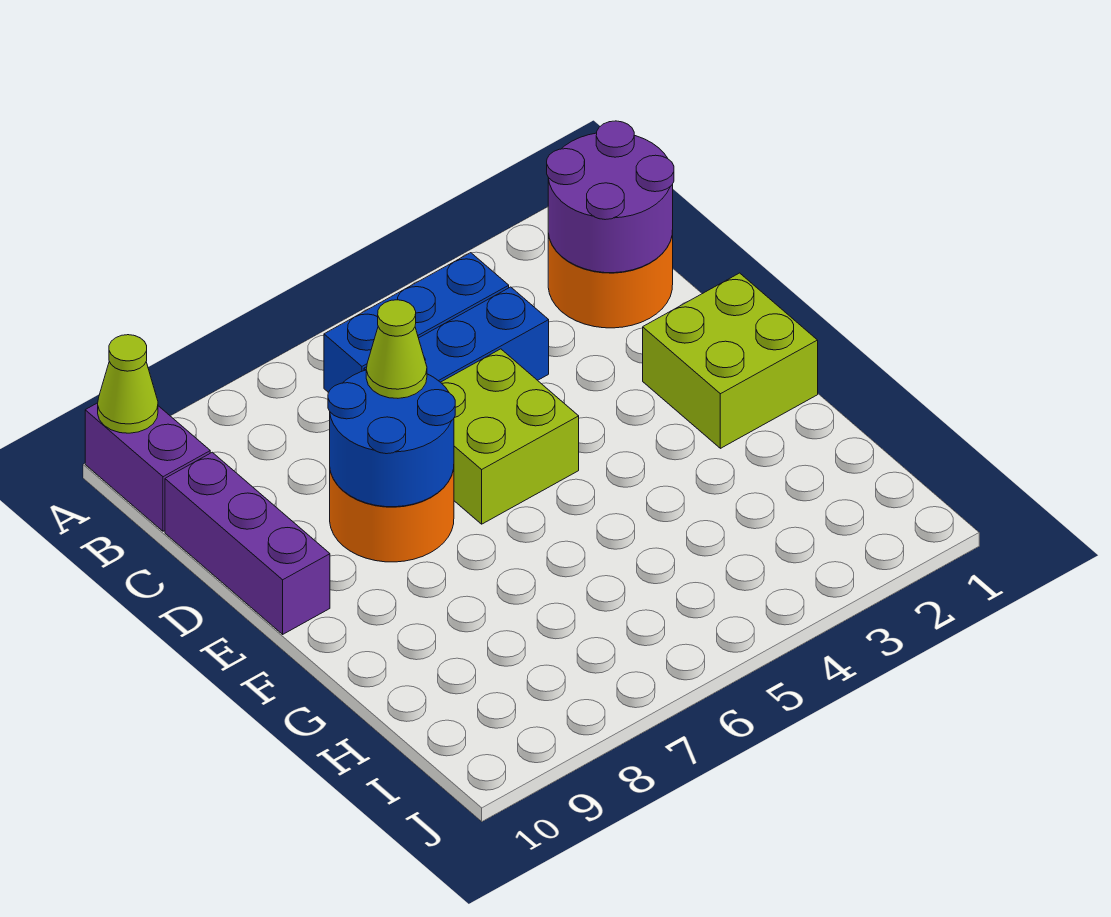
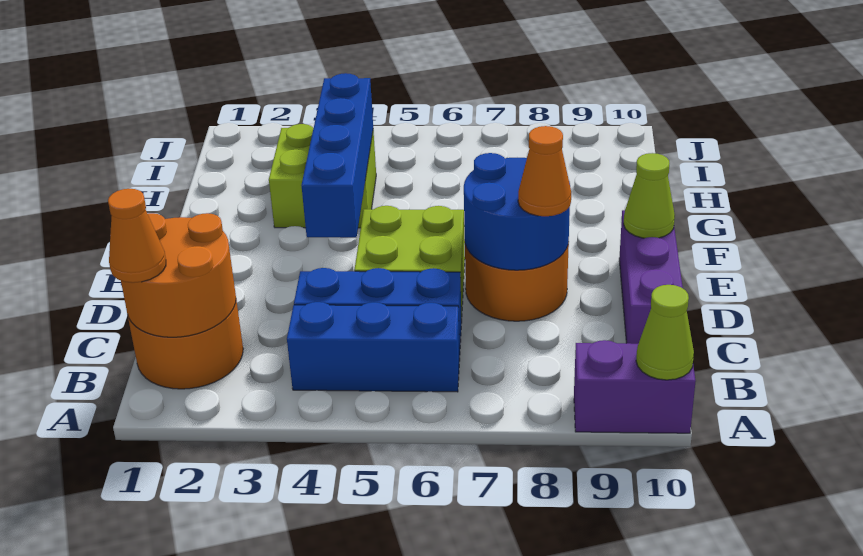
purple 1x2 brick [85,403,210,531] -> purple 1x2 brick turned to [574,340,696,433]
purple 2x2 round brick [547,121,674,273] -> orange 2x2 round brick [121,213,236,337]
none -> orange 1x1 cone [108,189,166,283]
lime 1x1 cone [366,300,427,398] -> lime 1x1 cone moved to [624,153,675,238]
none -> orange 1x1 cone [518,126,571,216]
lime 2x2 brick [643,273,818,448] -> lime 2x2 brick moved to [269,124,376,228]
none -> blue 1x4 brick [302,73,373,238]

